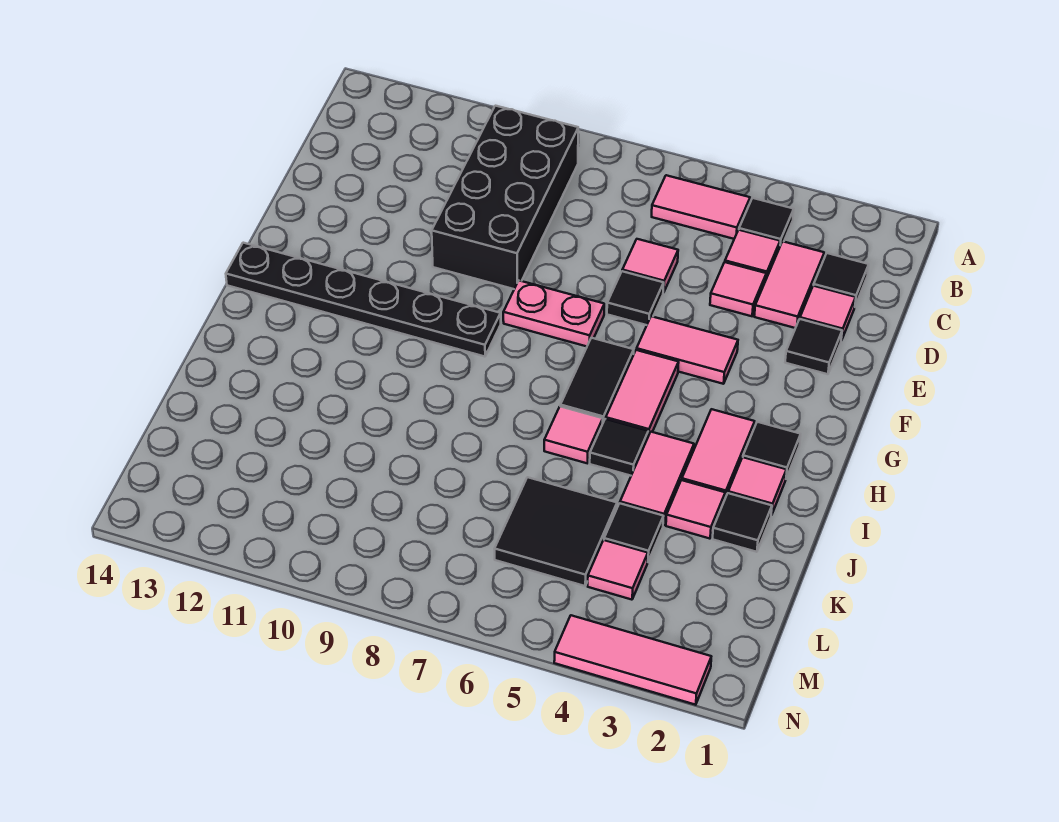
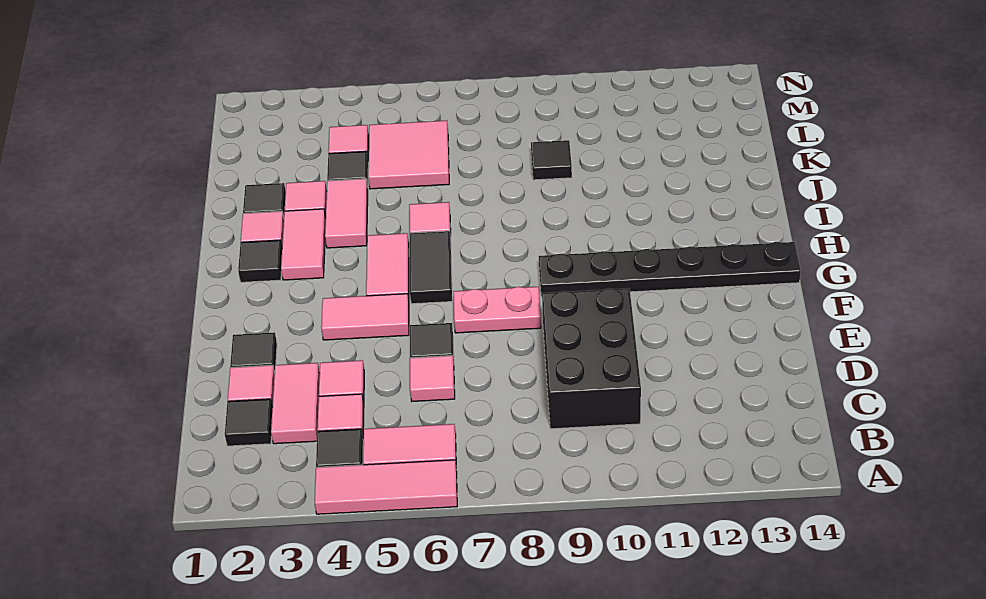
black 2x4 brick [432,106,578,289] -> black 2x3 brick [542,288,641,429]
black 1x1 tile [590,419,648,476] -> black 1x1 tile moved to [531,140,572,180]
black 2x2 tile [495,477,617,586] -> pink 2x2 tile [368,121,449,189]
pink 1x3 tile [554,615,711,705] -> pink 1x3 tile moved to [315,460,457,514]

